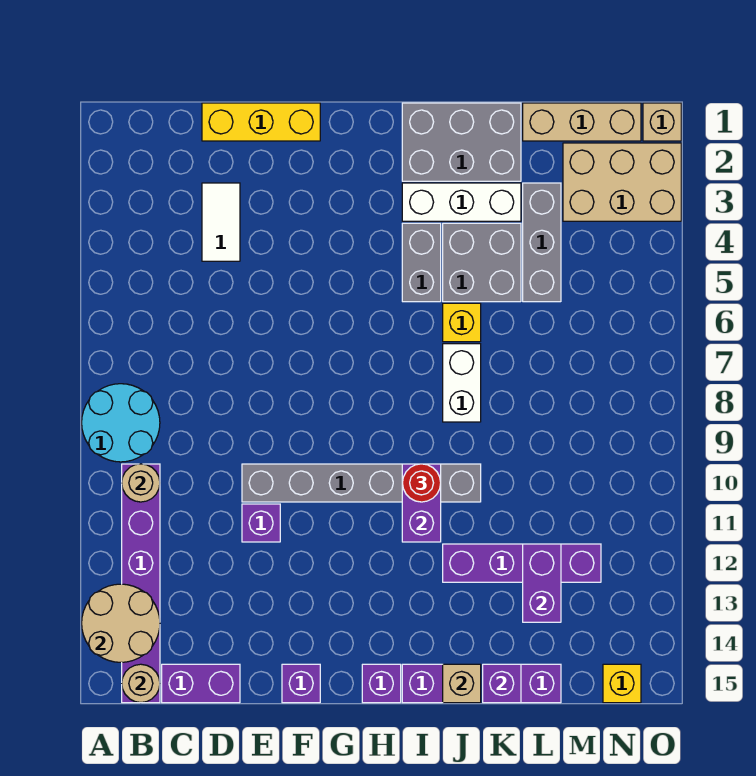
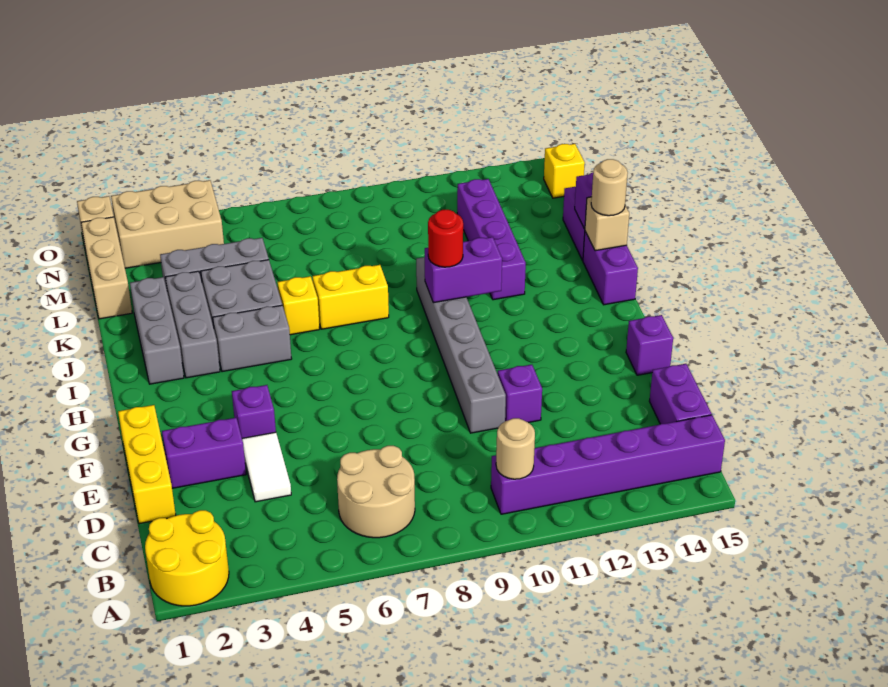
none -> yellow 2x2 round brick [145,510,229,606]
cyan 2x2 round brick [82,384,160,462] -> none
tan 2x2 round brick [82,584,160,662] -> tan 2x2 round brick moved to [337,446,415,538]
tan 1x1 round brick [122,664,160,703] -> tan 1x1 round brick moved to [591,159,628,216]
white 1x2 tile [202,183,240,261] -> white 1x2 tile turned to [242,432,291,502]
purple 1x1 brick [362,664,401,703] -> purple 1x1 brick moved to [232,385,276,438]
grey 2x3 brick [402,103,521,181] -> grey 1x3 brick [130,277,184,384]
white 1x3 brick [402,183,521,221] -> grey 1x3 brick [165,271,220,378]
white 1x2 brick [443,344,481,422] -> yellow 1x2 brick [313,265,389,329]
purple 1x2 brick [523,544,561,622] -> purple 1x2 brick moved to [162,418,246,488]
tan 2x3 brick [563,143,681,221] -> tan 2x3 brick turned to [111,180,224,268]

